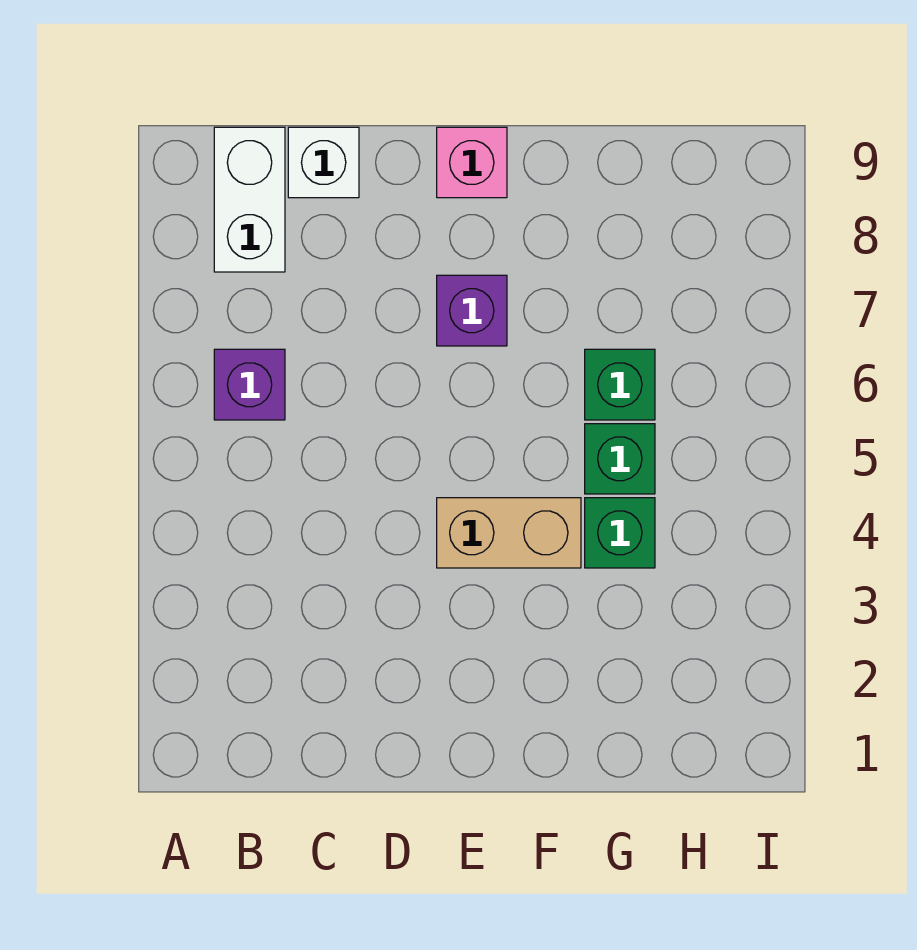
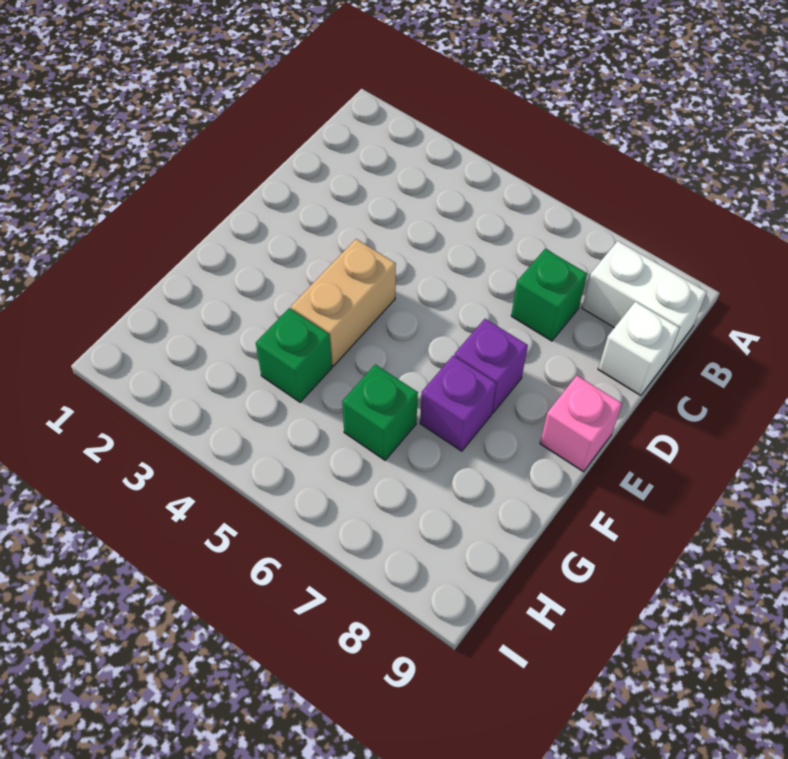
purple 1x1 brick [214,349,285,420] -> purple 1x1 brick moved to [420,356,497,451]
green 1x1 brick [585,424,655,494] -> green 1x1 brick moved to [511,249,587,341]

